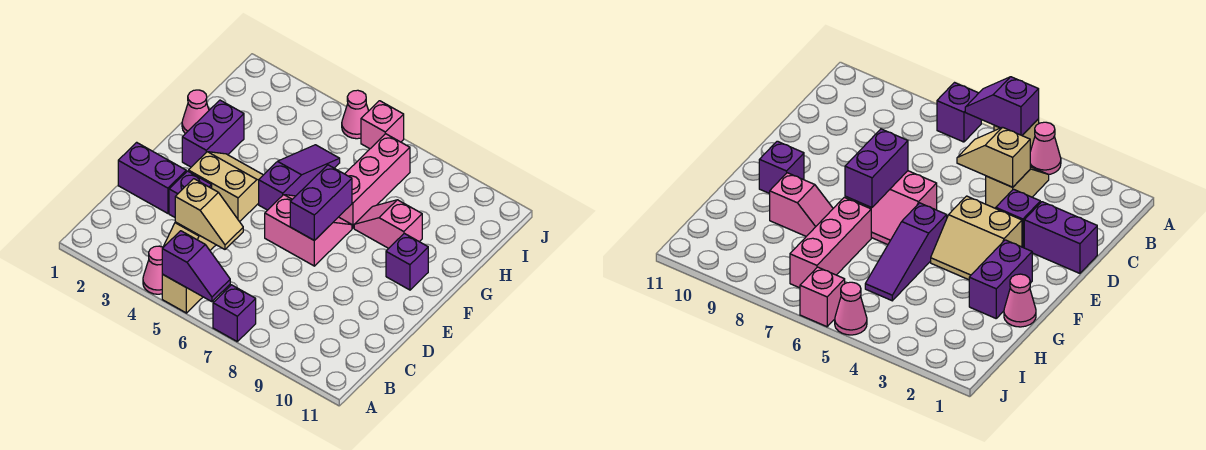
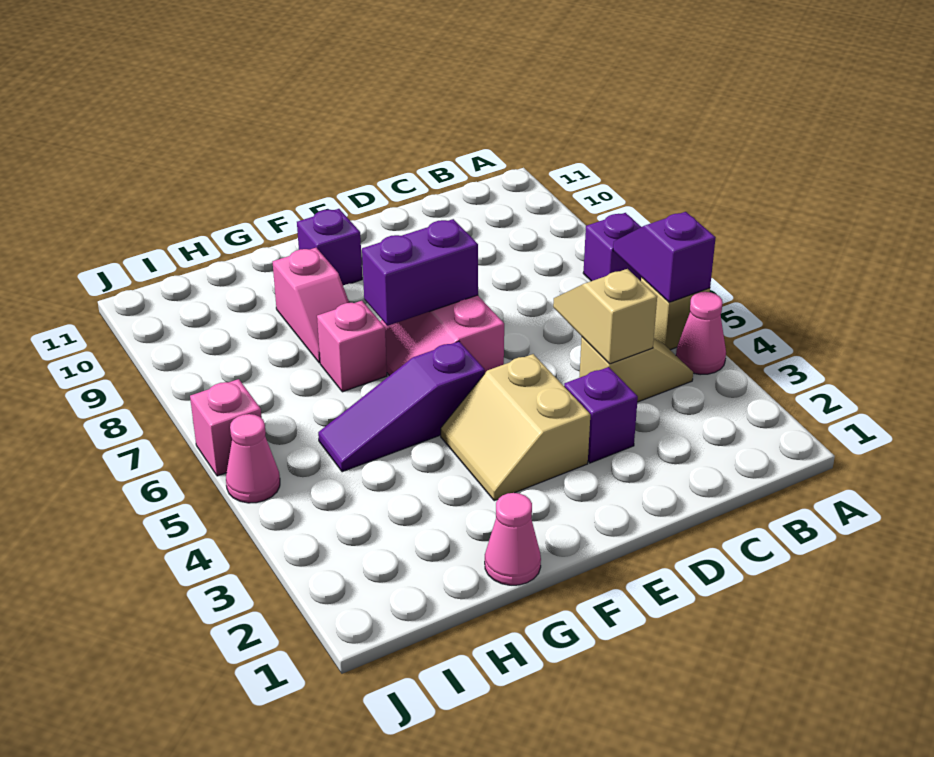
purple 1x2 brick [118,142,186,213] -> none
purple 1x2 brick [182,100,244,167] -> none
pink 1x3 brick [339,134,410,228] -> pink 1x1 brick [317,301,387,392]

